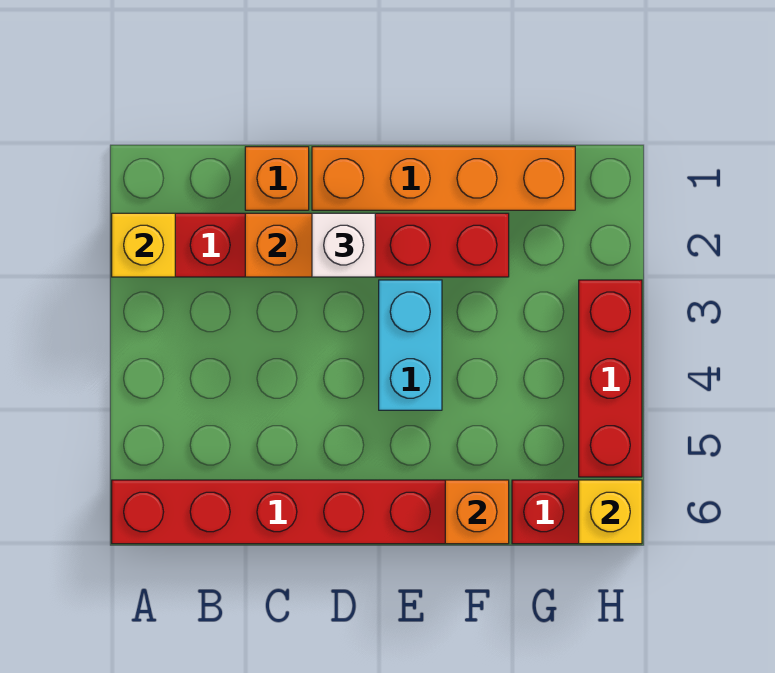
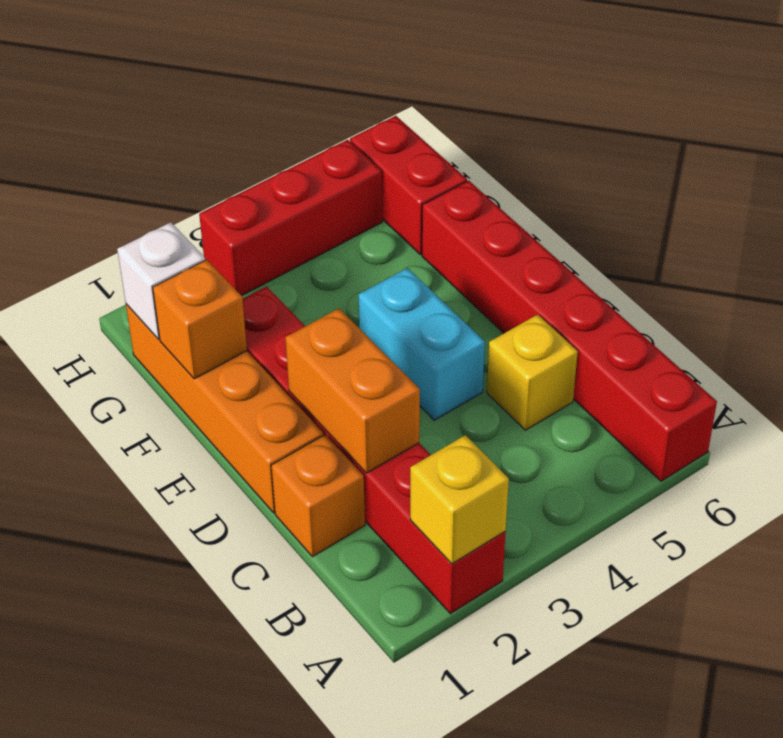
white 1x1 brick [312,213,375,277] -> white 1x1 brick moved to [117,222,205,339]
cyan 1x2 brick [379,280,442,410] -> cyan 1x2 brick turned to [359,268,485,420]
orange 1x1 brick [445,480,509,544] -> orange 1x1 brick moved to [153,260,247,379]
yellow 1x1 brick [579,480,642,544] -> yellow 1x1 brick moved to [487,314,578,430]

